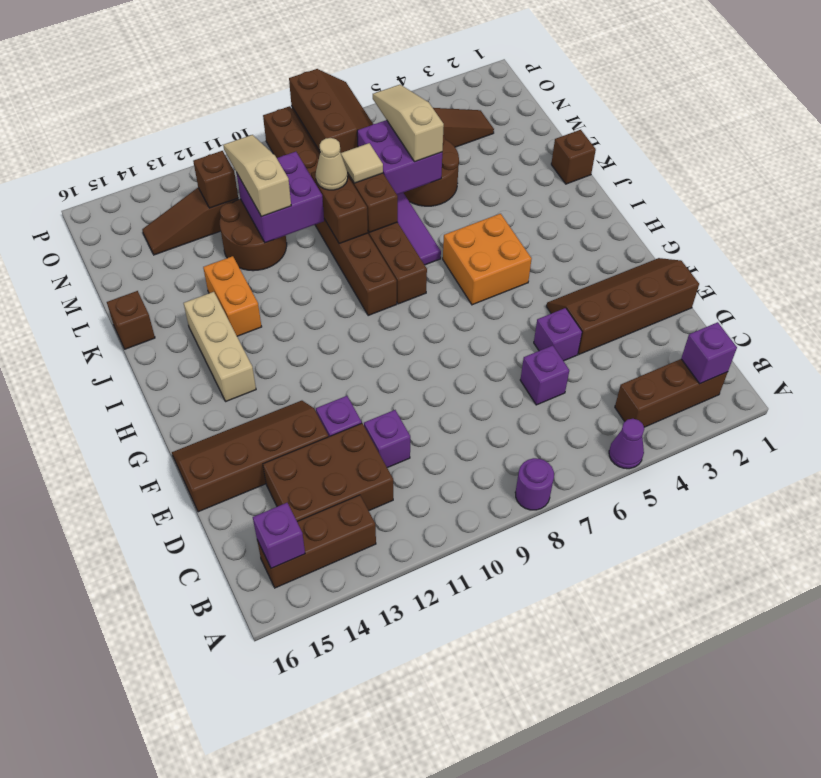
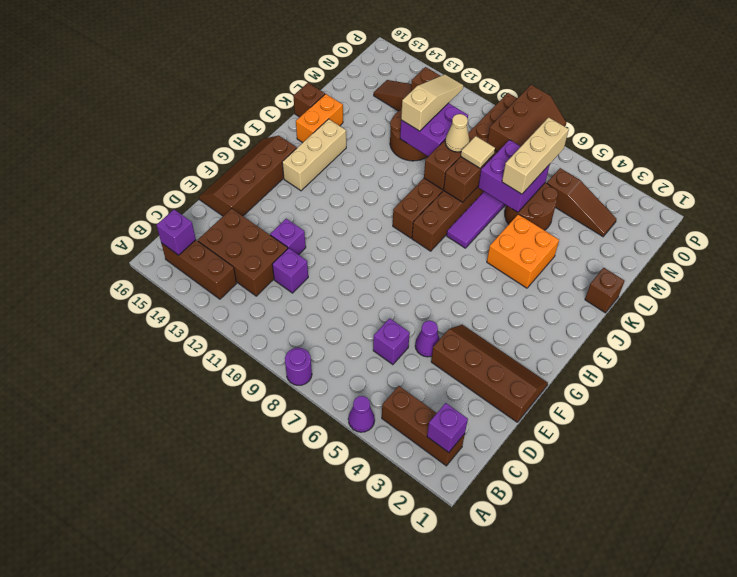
purple 1x1 brick [534,308,582,361] -> purple 1x1 cone [415,321,440,357]
brown 2x4 slope [172,401,329,512] -> brown 2x4 slope turned to [199,136,297,216]
orange 2x2 brick [443,214,532,305] -> orange 2x2 brick moved to [487,214,559,288]
orange 1x2 brick [203,256,262,336] -> orange 1x2 brick moved to [296,94,343,143]
tan 1x3 slope [373,85,444,162] -> tan 1x3 brick [502,117,569,194]

